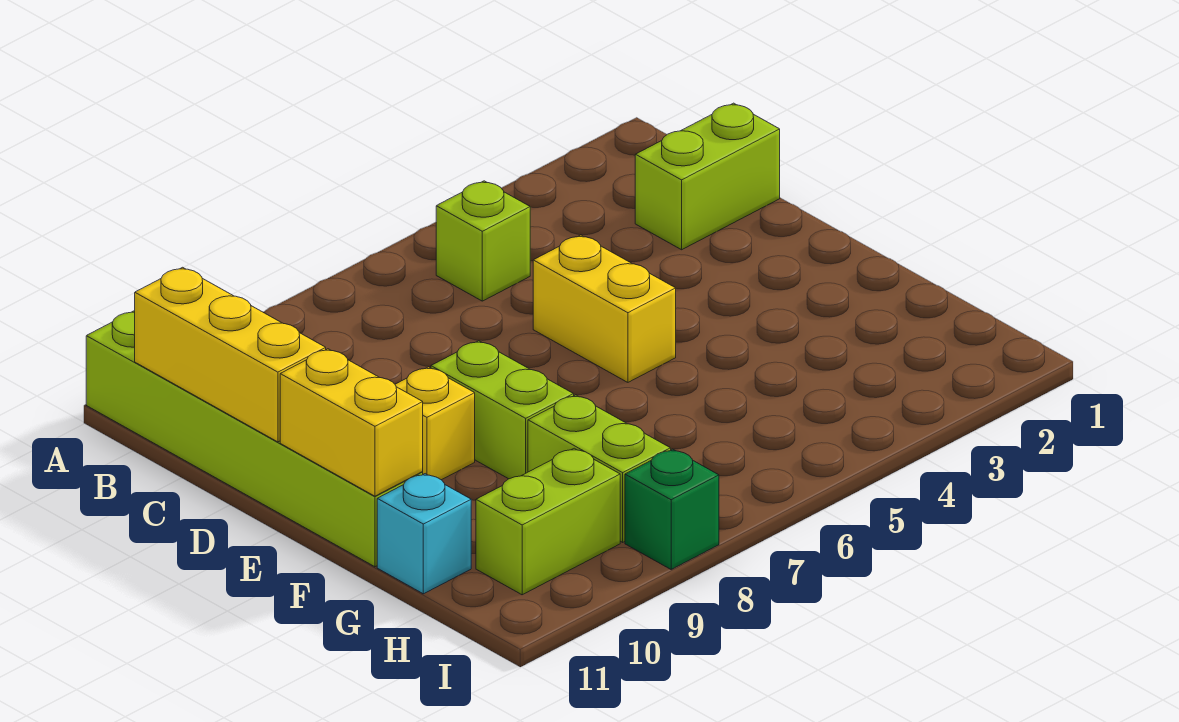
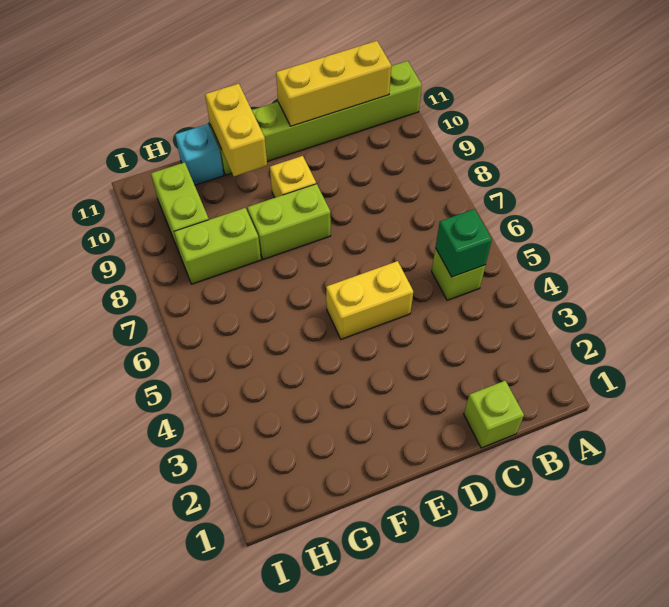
lime 1x2 brick [635,103,780,250] -> lime 1x1 brick [464,381,524,448]
yellow 1x2 brick [280,349,423,496] -> yellow 1x2 brick turned to [205,84,267,176]
green 1x1 brick [625,449,719,569] -> green 1x1 brick moved to [436,209,492,277]

